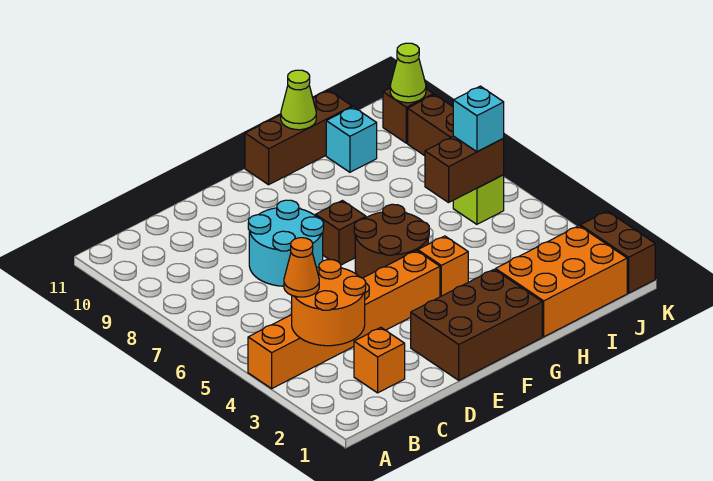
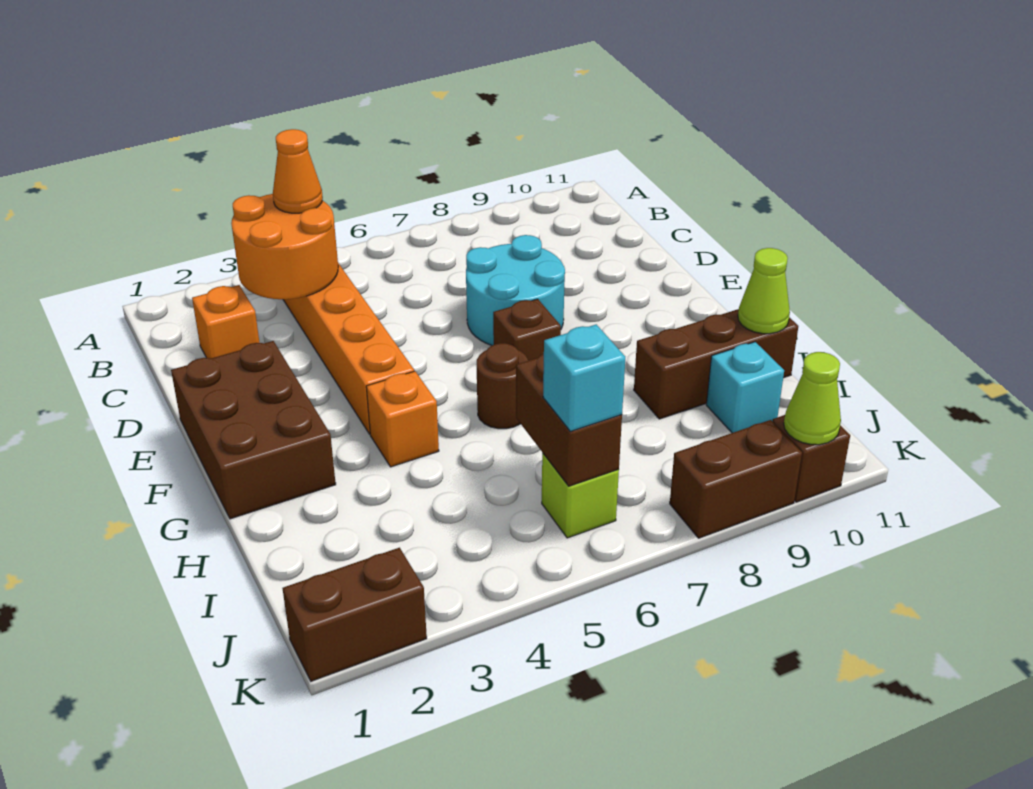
brown 2x2 round brick [354,204,429,278] -> brown 1x1 round brick [477,343,528,429]
brown 1x3 brick [245,90,352,185] -> brown 1x3 brick turned to [634,309,798,419]
orange 2x3 brick [496,226,627,337] -> none

